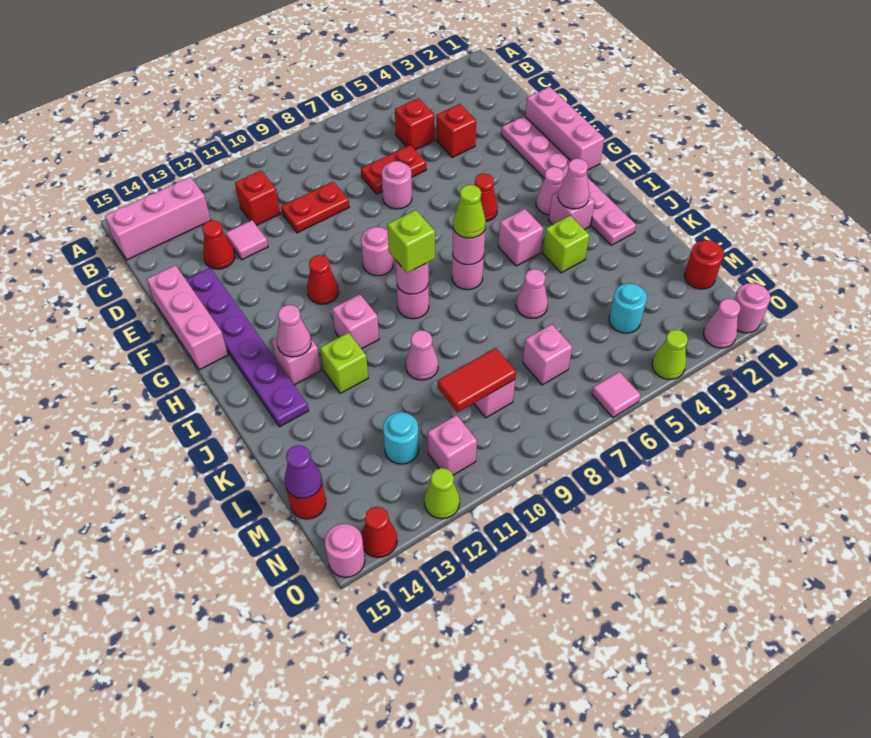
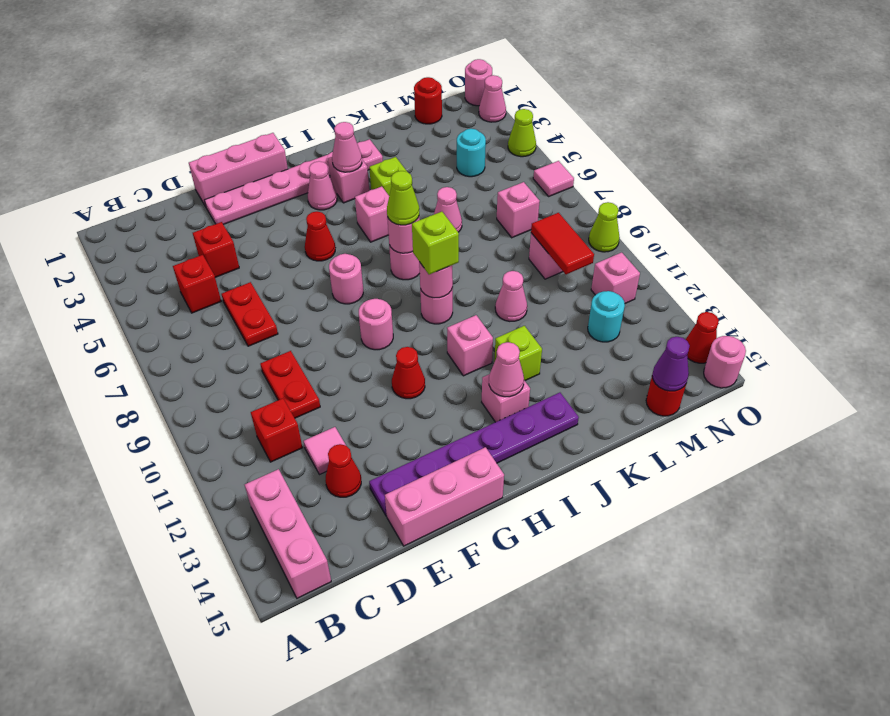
pink 1x1 round brick [382,161,412,209] -> pink 1x1 round brick moved to [329,254,363,304]
lime 1x1 cone [424,468,460,519] -> lime 1x1 cone moved to [589,202,620,252]

